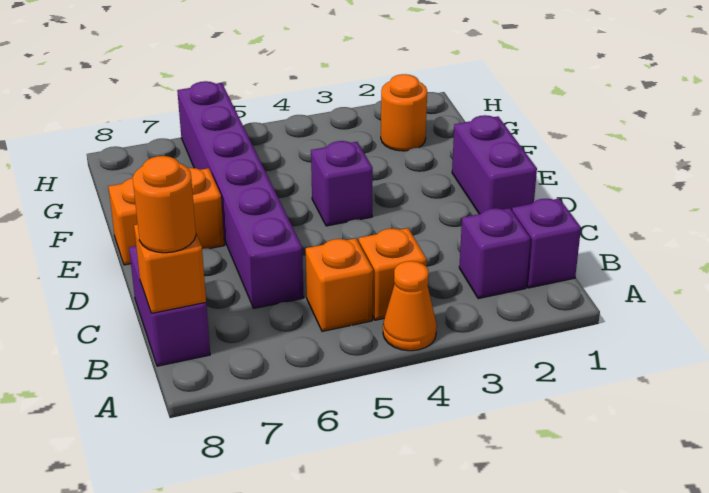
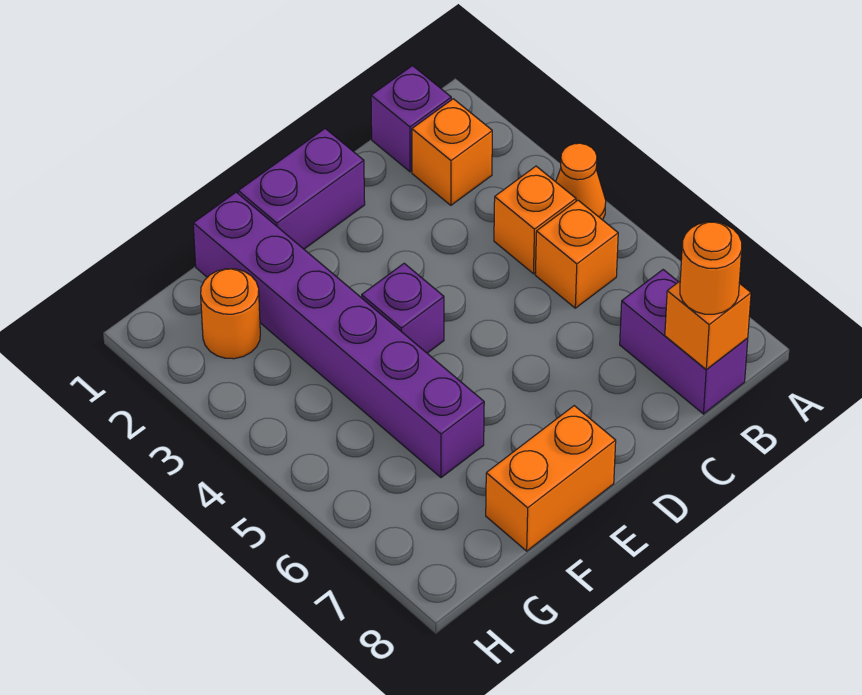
purple 1x1 brick [459,208,530,299] -> orange 1x1 brick [412,99,492,205]
purple 1x2 brick [129,246,210,366] -> purple 1x2 brick turned to [620,270,748,414]
purple 1x6 brick [177,81,304,308] -> purple 1x6 brick turned to [193,192,484,478]
orange 1x2 brick [108,168,224,265] -> orange 1x2 brick turned to [486,406,616,551]

